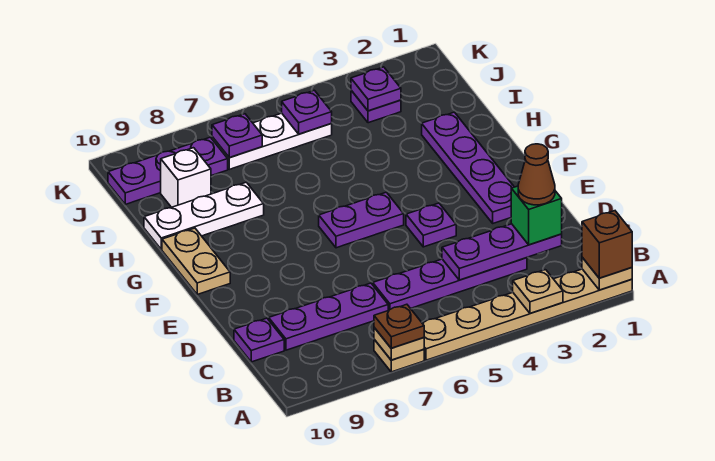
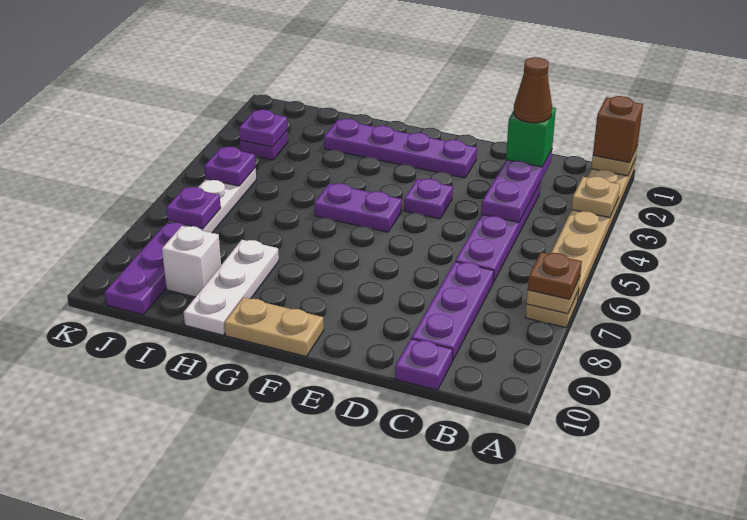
purple 1x2 plate [319,192,404,248] -> purple 1x2 plate turned to [314,183,402,232]

